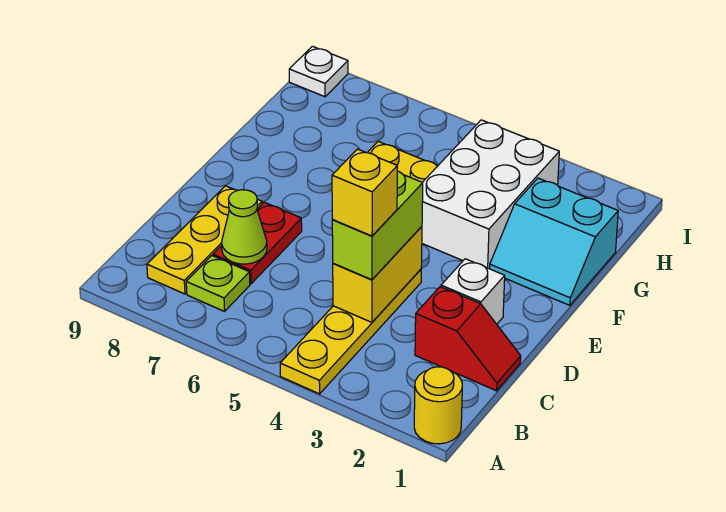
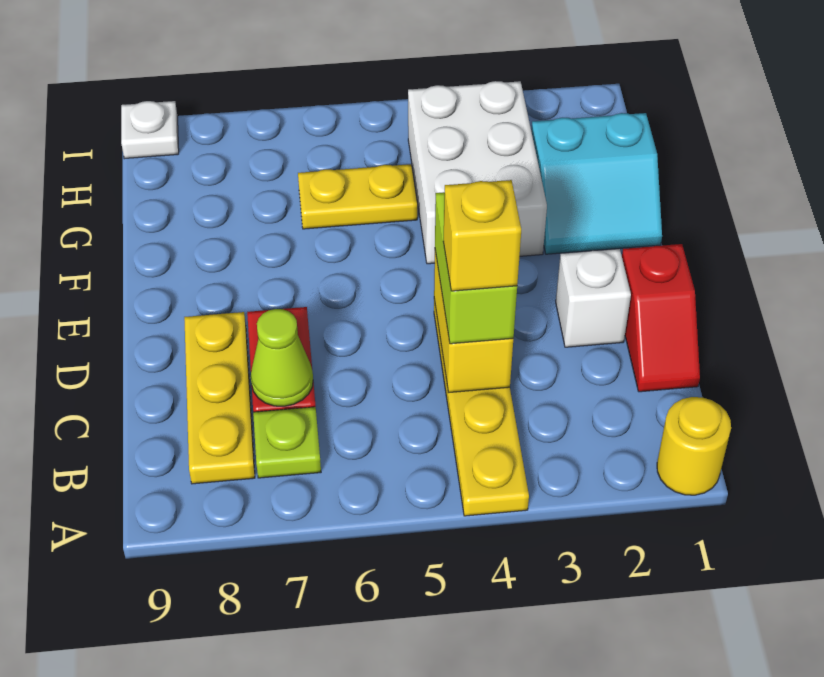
red 1x2 slope [415,287,521,391] -> red 1x2 slope turned to [622,244,700,392]

